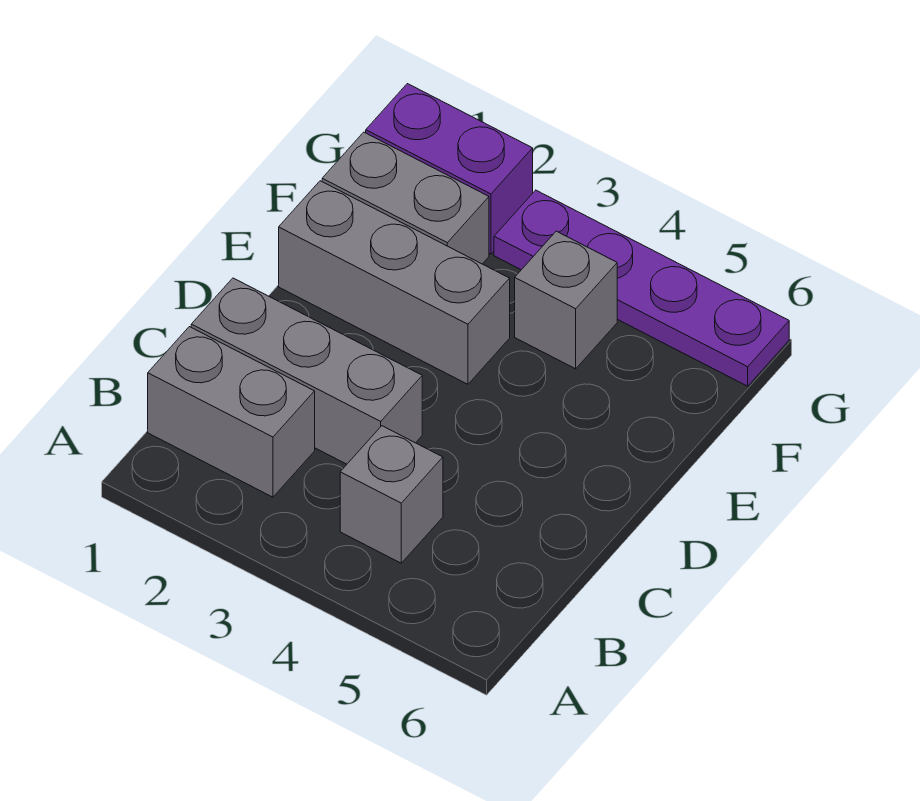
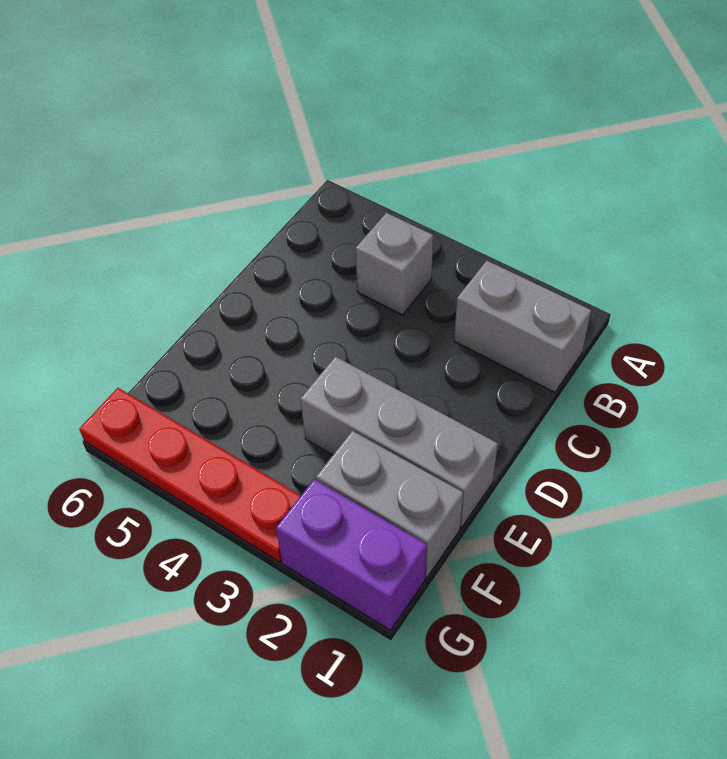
grey 1x3 brick [191,278,422,464] -> none
grey 1x1 brick [515,231,617,369] -> none
purple 1x4 plate [494,190,789,386] -> red 1x4 plate [79,388,301,562]

